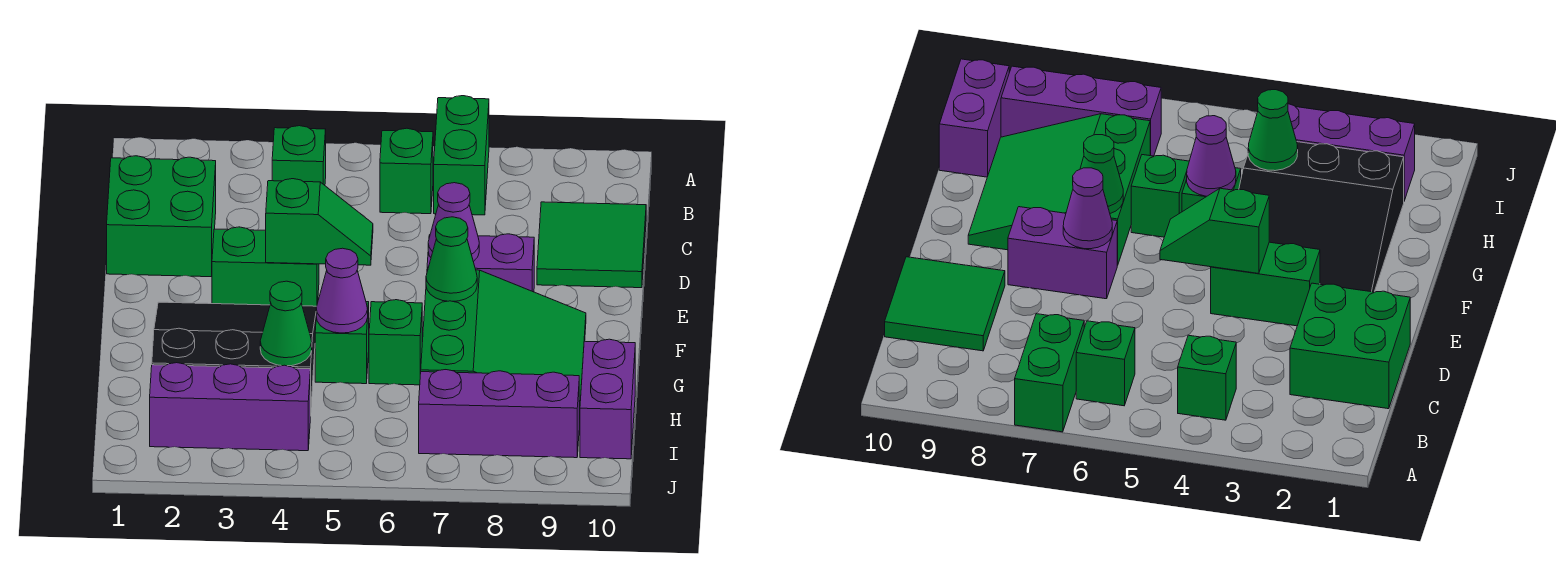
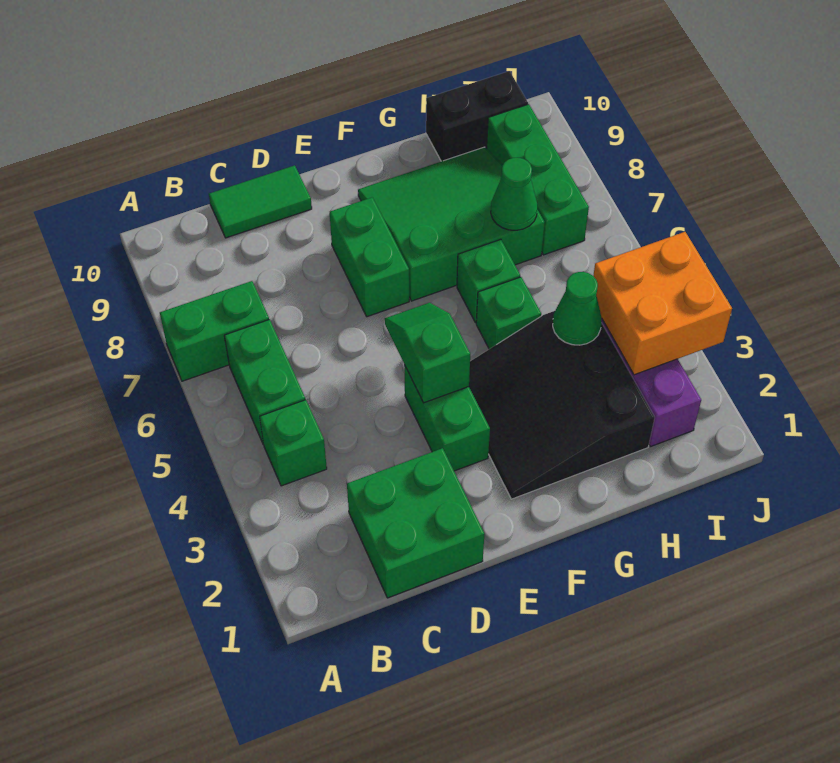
green 1x1 brick [380,128,433,214] -> green 1x2 brick [224,320,305,445]
green 2x2 tile [537,202,646,288] -> green 1x2 tile [209,165,312,238]
purple 1x2 brick [427,234,534,292] -> green 1x2 brick [330,197,409,317]
purple 1x1 cone [428,183,479,261] -> none
green 1x1 cone [426,217,477,301] -> green 1x1 cone moved to [491,158,537,230]
purple 1x1 cone [316,248,368,333] -> none
purple 1x2 brick [580,339,635,459] -> black 1x2 brick [426,71,528,161]
none -> orange 2x2 brick [593,232,732,375]
purple 1x3 brick [419,370,579,458] -> green 1x3 brick [487,104,589,255]

